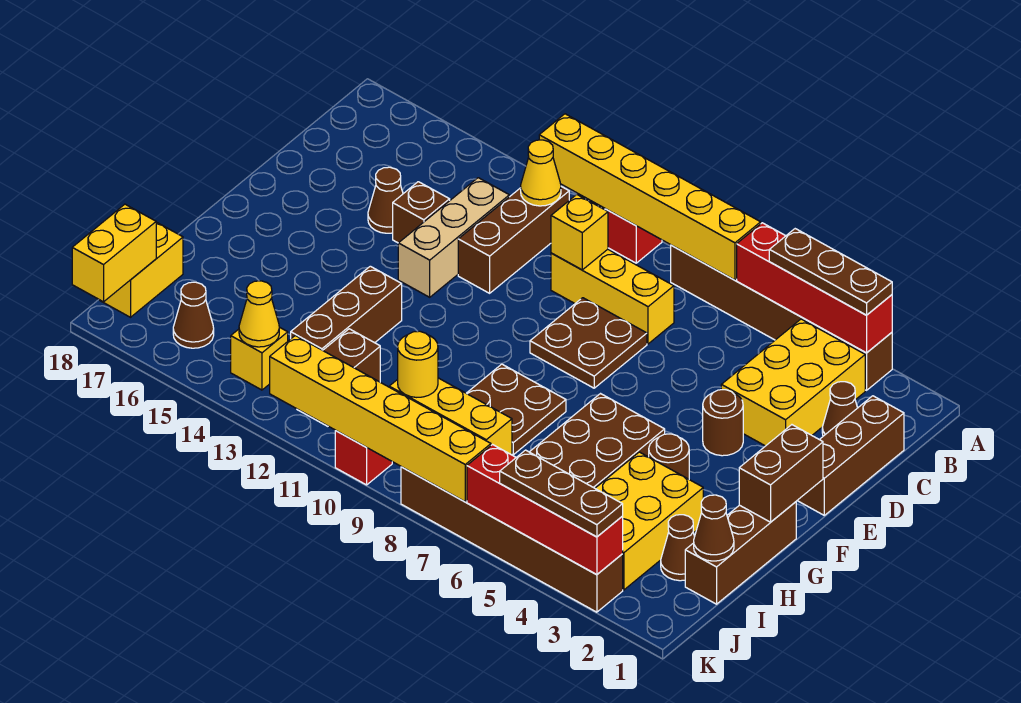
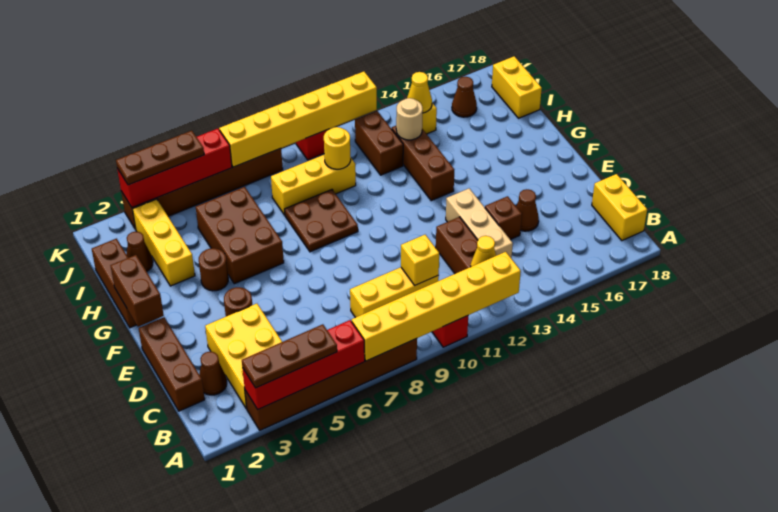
brown 2x2 plate [530,298,647,388] -> none
yellow 2x3 brick [595,452,703,590] -> yellow 1x3 brick [133,199,195,286]
brown 1x1 cone [694,495,734,561] -> none
none -> tan 1x1 round brick [396,98,423,140]
yellow 1x2 brick [72,204,156,302] -> yellow 1x2 brick moved to [592,174,647,241]

